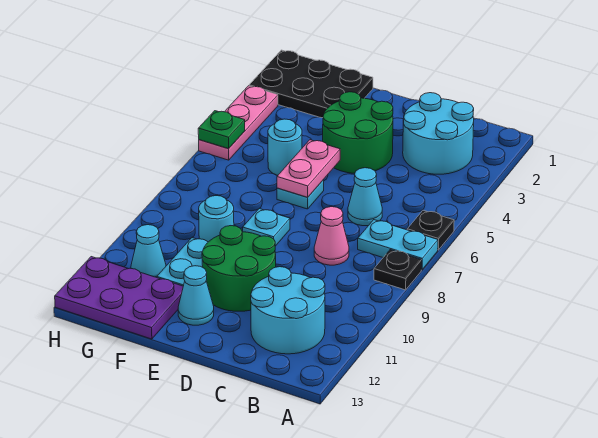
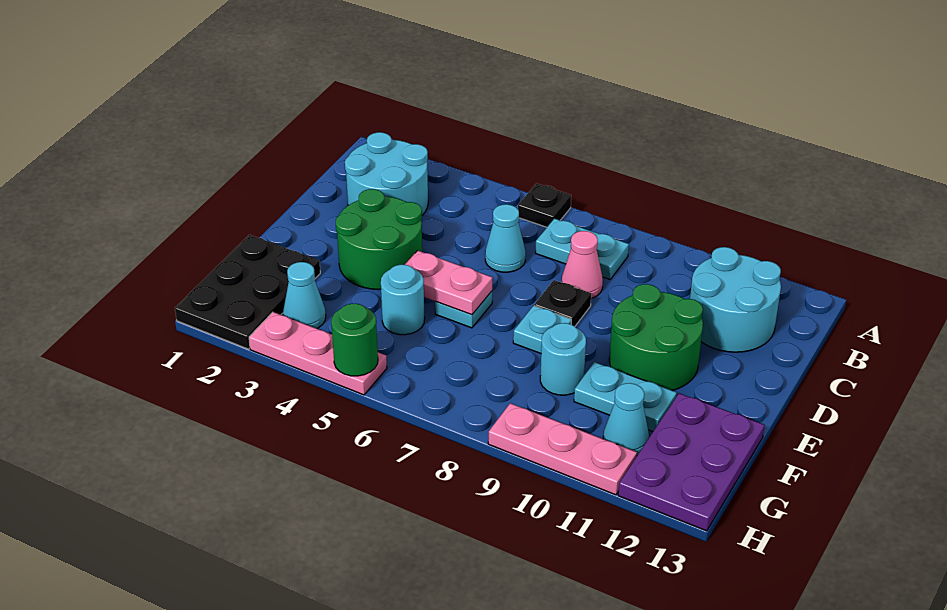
cyan 1x2 plate [358,220,438,270] -> cyan 1x2 plate turned to [536,219,629,279]
black 1x1 plate [374,250,422,290] -> black 1x1 plate moved to [534,280,591,326]
cyan 1x1 cone [178,266,214,325] -> cyan 1x1 cone moved to [283,262,326,329]
green 1x1 plate [198,111,245,149] -> green 1x1 round brick [331,304,378,376]
none -> pink 1x3 plate [488,403,637,495]

